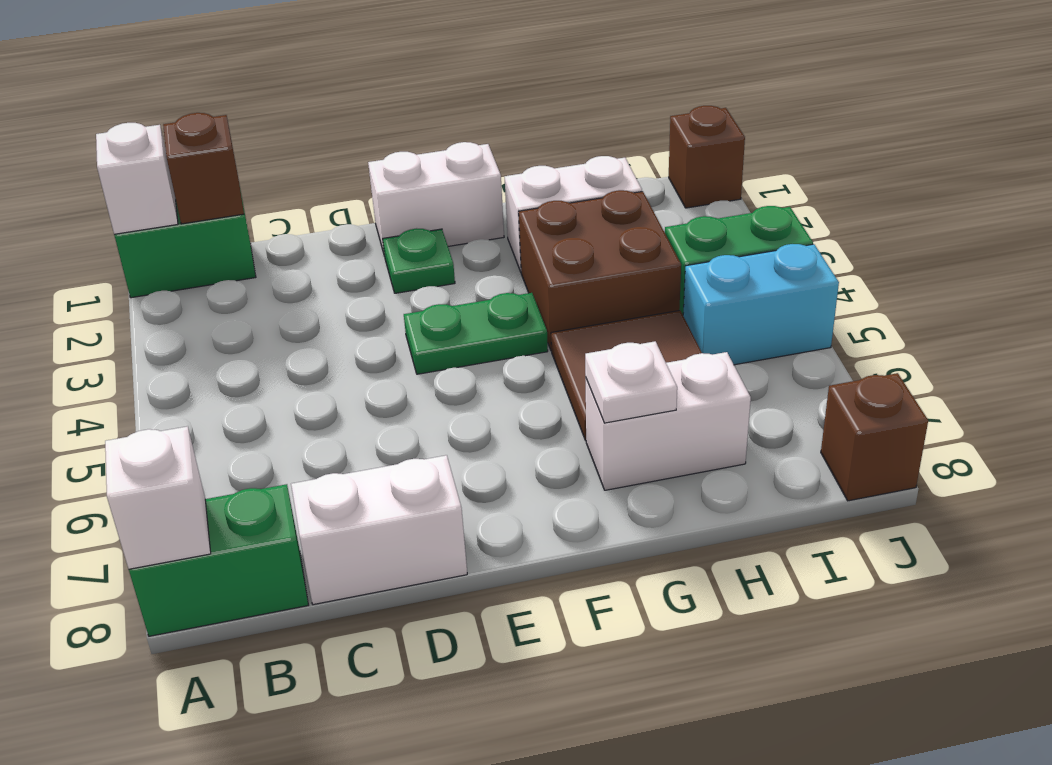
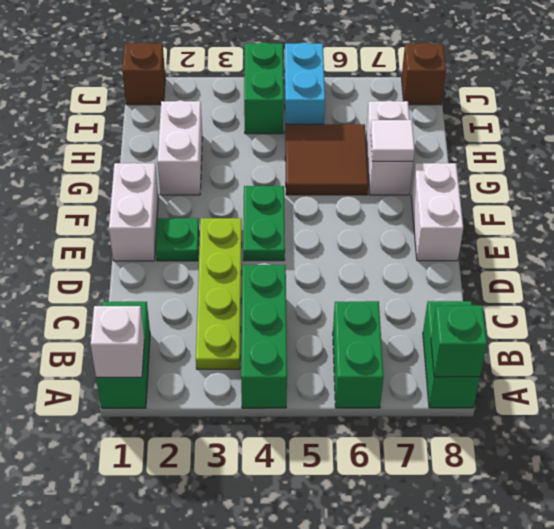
none -> green 1x3 brick [241,265,287,408]
none -> green 1x2 brick [333,301,384,408]
white 1x1 brick [105,426,211,569] -> green 1x1 brick [431,306,487,377]
brown 1x1 brick [163,113,244,224] -> none
none -> lime 1x4 plate [196,218,242,369]
white 1x2 brick [291,455,467,605] -> white 1x2 brick moved to [411,163,463,261]
brown 2x2 brick [519,190,681,351] -> none
white 1x1 plate [585,341,677,423] -> white 1x1 tile [371,120,415,161]

